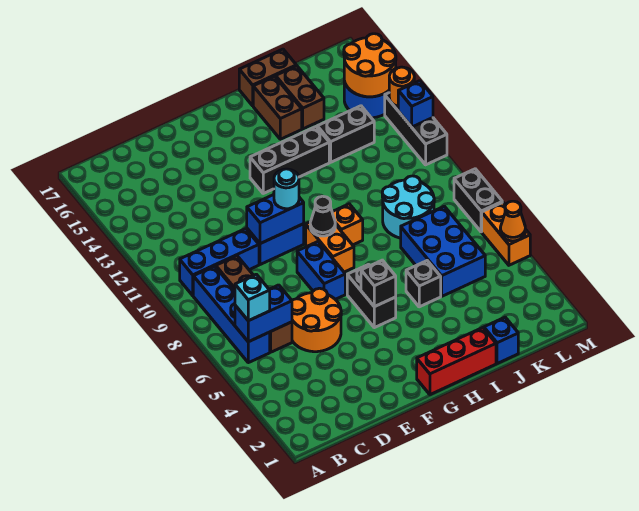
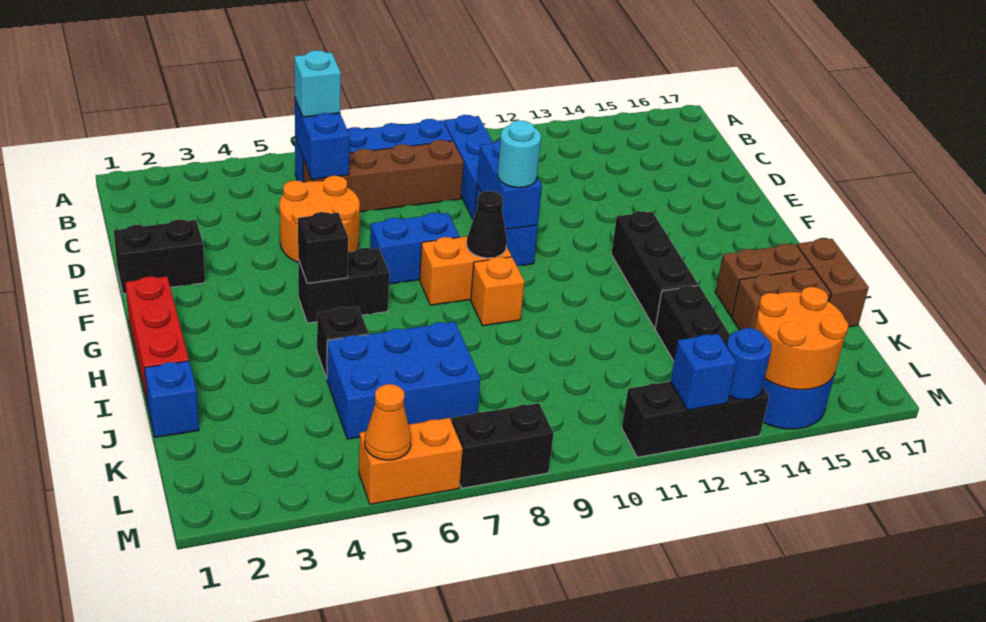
none -> black 1x2 brick [114,219,205,294]
cyan 2x2 round brick [382,176,434,238] -> none
orange 1x1 round brick [389,67,414,106] -> blue 1x1 round brick [727,328,772,400]

